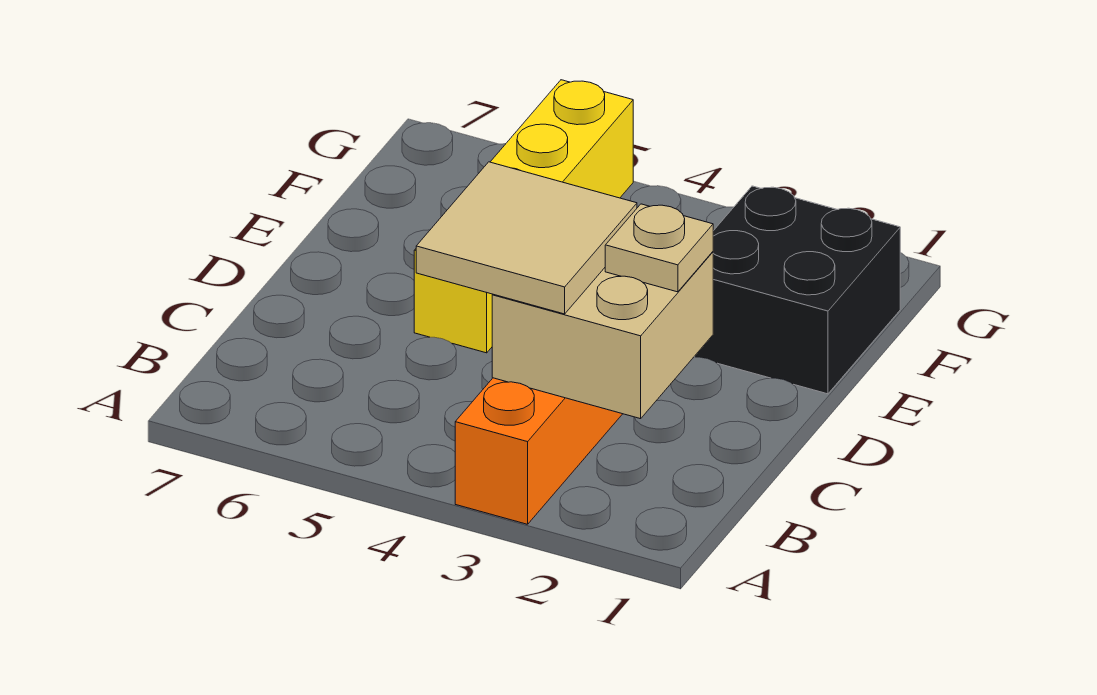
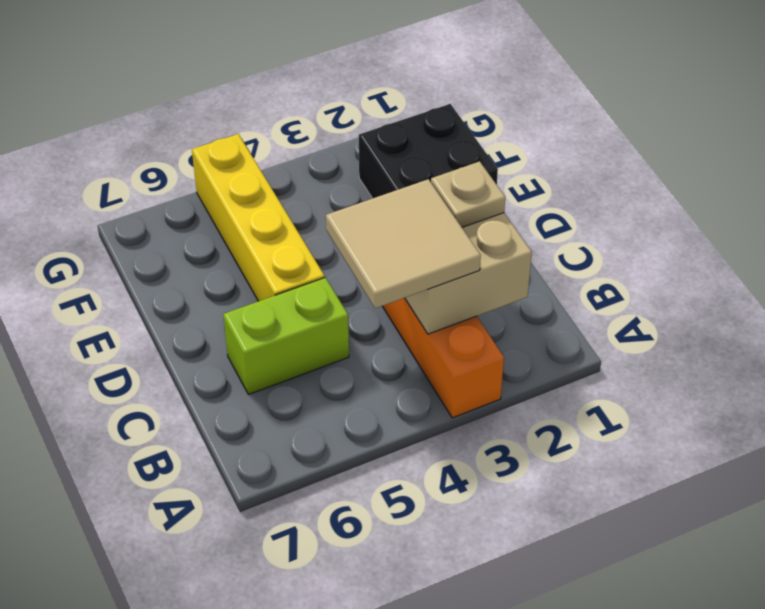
none -> lime 1x2 brick [223,277,349,395]

